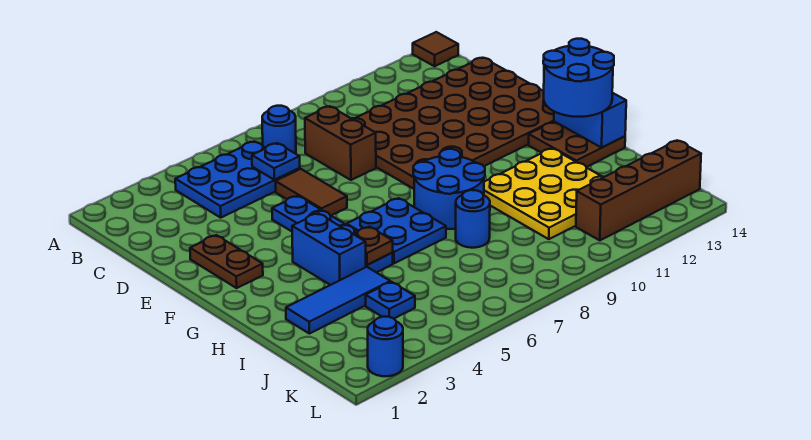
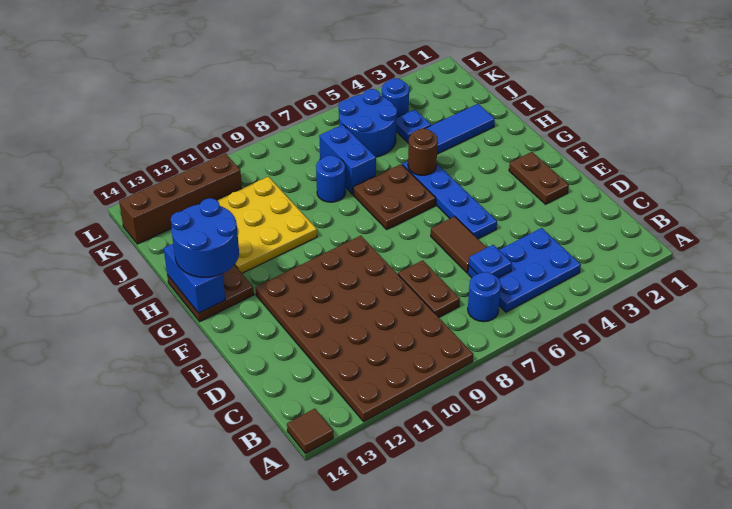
brown 1x2 brick [305,106,376,180] -> brown 1x2 plate [398,260,460,317]
brown 4x6 plate [352,58,554,189] -> brown 4x6 plate turned to [255,236,473,421]
blue 1x2 brick [292,213,366,285] -> blue 1x2 brick moved to [319,125,376,194]
blue 2x2 plate [347,198,446,263] -> brown 2x2 plate [353,164,436,229]
blue 2x2 round brick [413,149,485,229] -> blue 2x2 round brick moved to [338,89,397,157]
brown 1x1 plate [354,227,393,265] -> brown 1x1 round brick [408,128,438,175]
blue 1x1 round brick [368,317,403,376] -> blue 1x1 round brick moved to [382,78,409,117]

